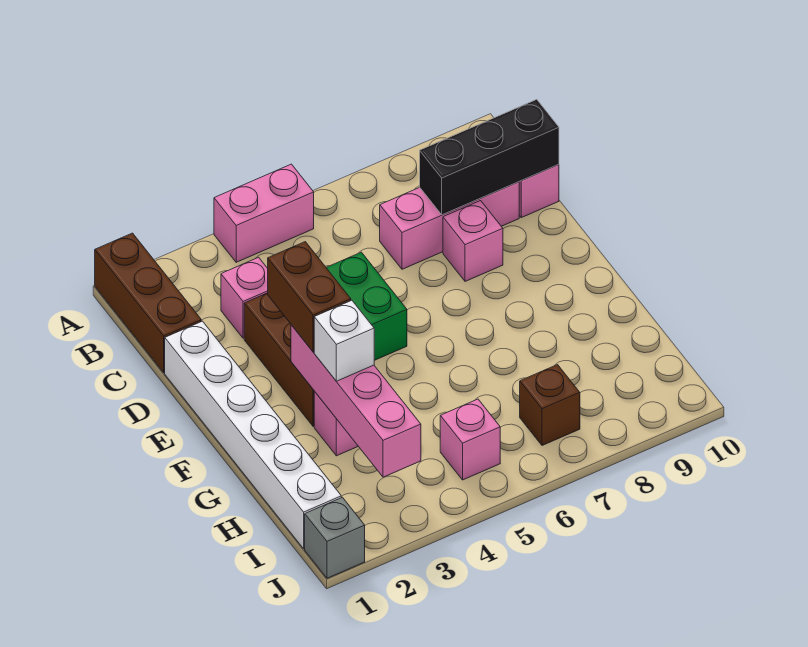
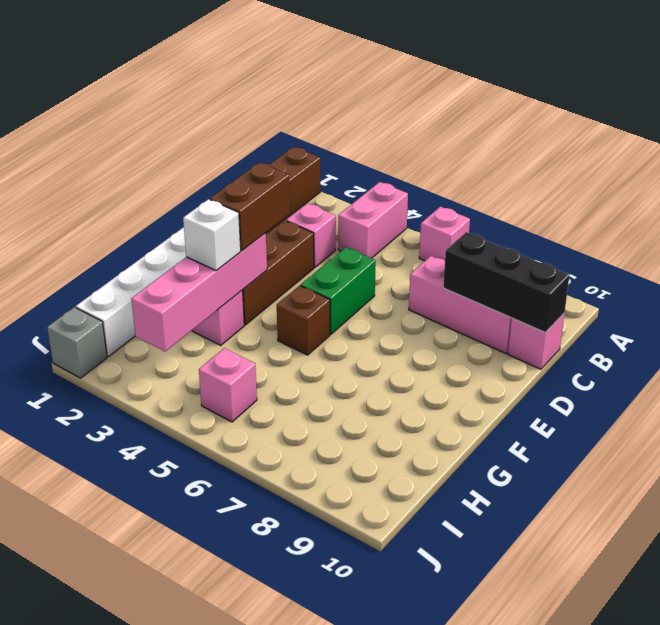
pink 1x2 brick [214,164,314,262] -> pink 1x2 brick turned to [338,182,408,258]
pink 1x1 brick [443,201,503,281] -> pink 1x1 brick moved to [419,207,470,261]
brown 1x1 brick [520,365,580,445] -> brown 1x1 brick moved to [277,286,330,355]

